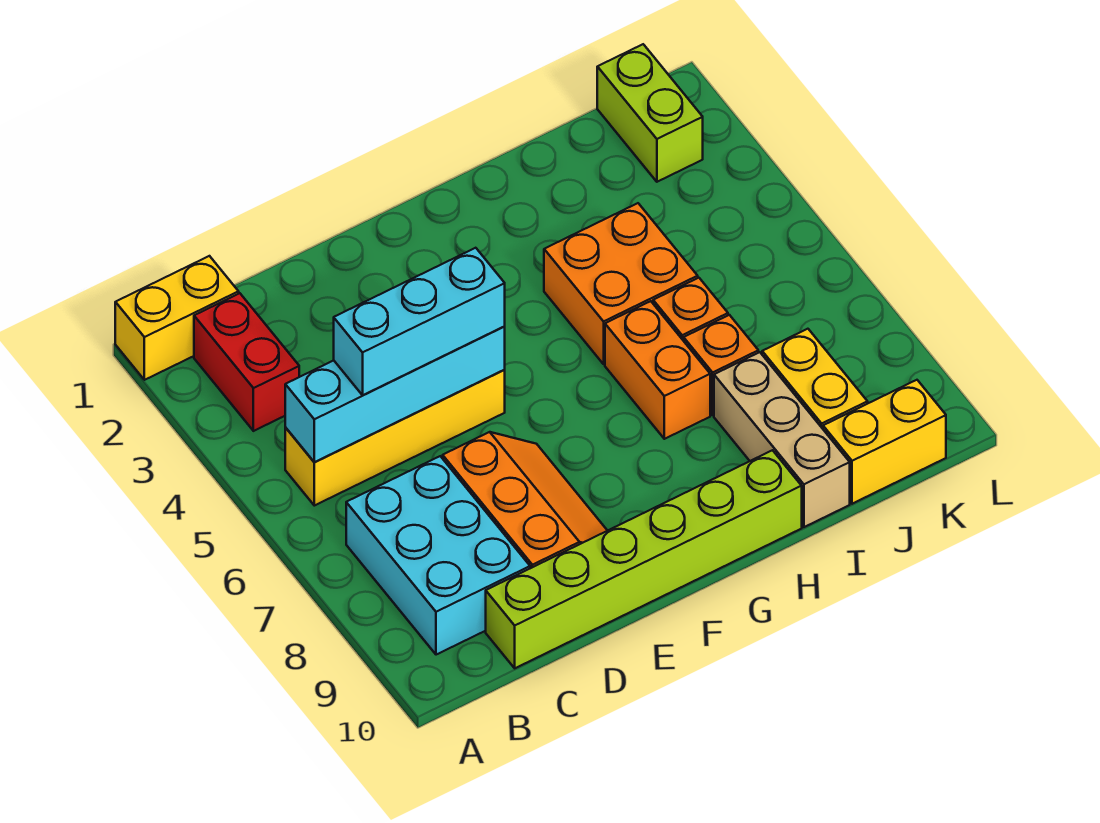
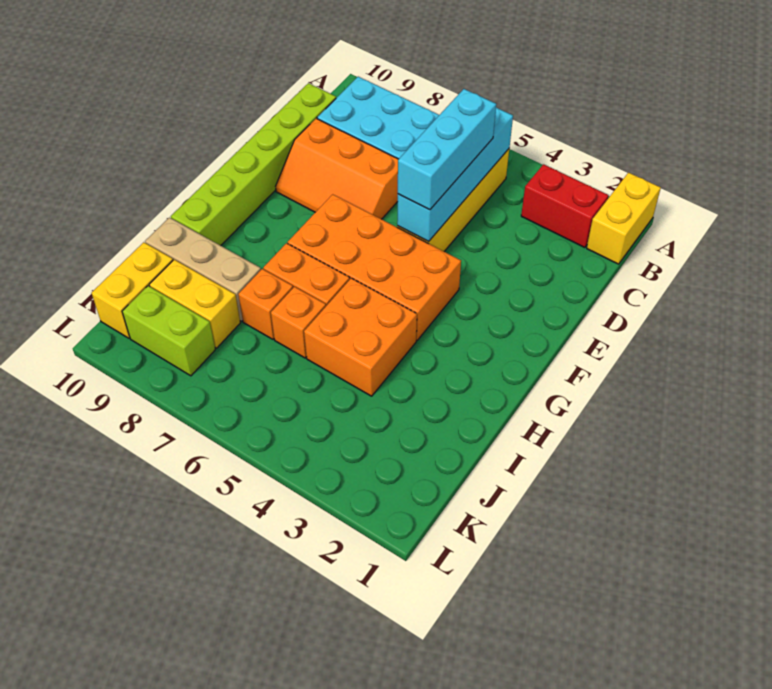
none -> orange 2x4 brick [288,194,461,340]
lime 1x2 brick [597,44,703,182] -> lime 1x2 brick moved to [122,286,215,376]

